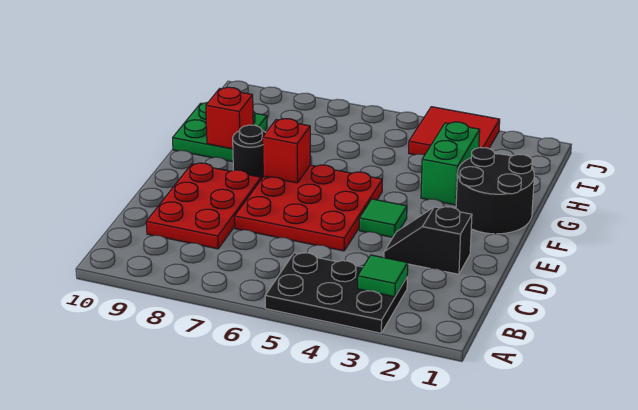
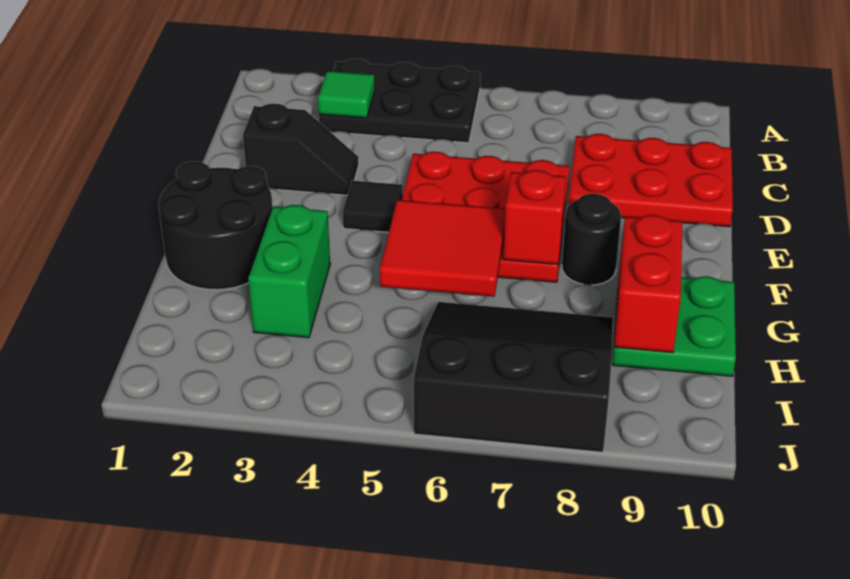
red 2x3 plate [146,163,261,249] -> red 2x3 plate turned to [568,134,733,227]
green 1x1 tile [359,199,407,237] -> black 1x1 tile [343,181,403,232]
red 1x1 brick [206,87,253,149] -> red 1x2 brick [614,215,682,353]
none -> black 3x3 slope [413,302,613,452]
red 2x2 tile [409,107,500,155] -> red 2x2 tile moved to [380,200,505,297]

